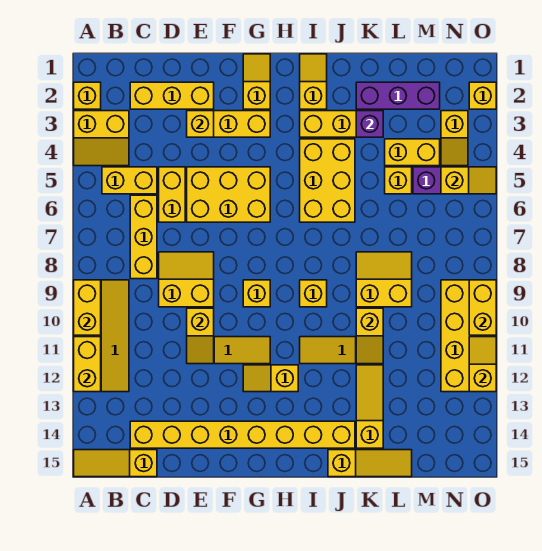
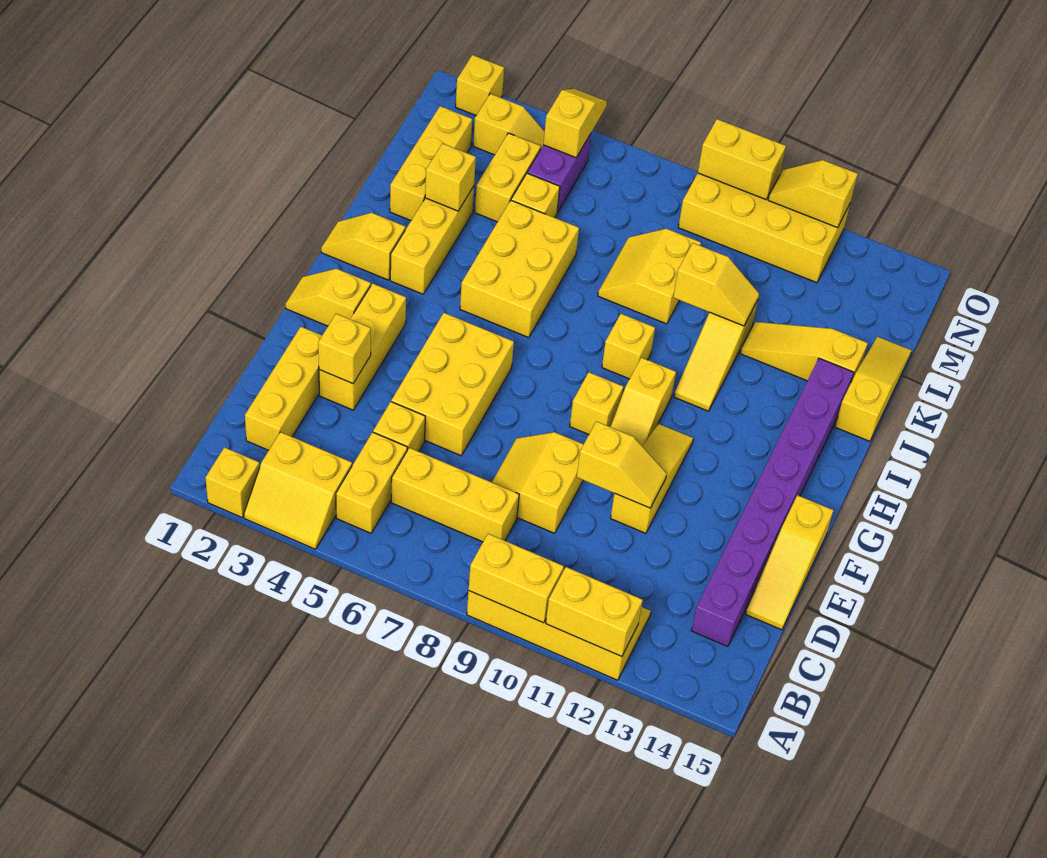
yellow 2x2 slope [74,111,129,166] -> yellow 2x2 slope turned to [244,432,352,549]
yellow 1x3 slope [74,450,157,477] -> yellow 1x3 slope moved to [746,495,834,630]
yellow 1x8 brick [130,421,355,448] -> purple 1x8 brick [691,358,854,646]
yellow 1x2 brick [159,167,185,222] -> yellow 1x1 brick [373,402,425,452]
yellow 1x2 slope [243,365,298,392] -> yellow 1x2 slope moved to [611,358,676,446]
yellow 2x3 brick [300,139,355,222] -> yellow 2x3 brick turned to [460,201,579,338]
purple 1x3 brick [356,82,440,109] -> yellow 1x3 brick [390,106,472,220]
purple 1x1 brick [356,111,383,137] -> yellow 1x1 brick [425,143,476,211]

